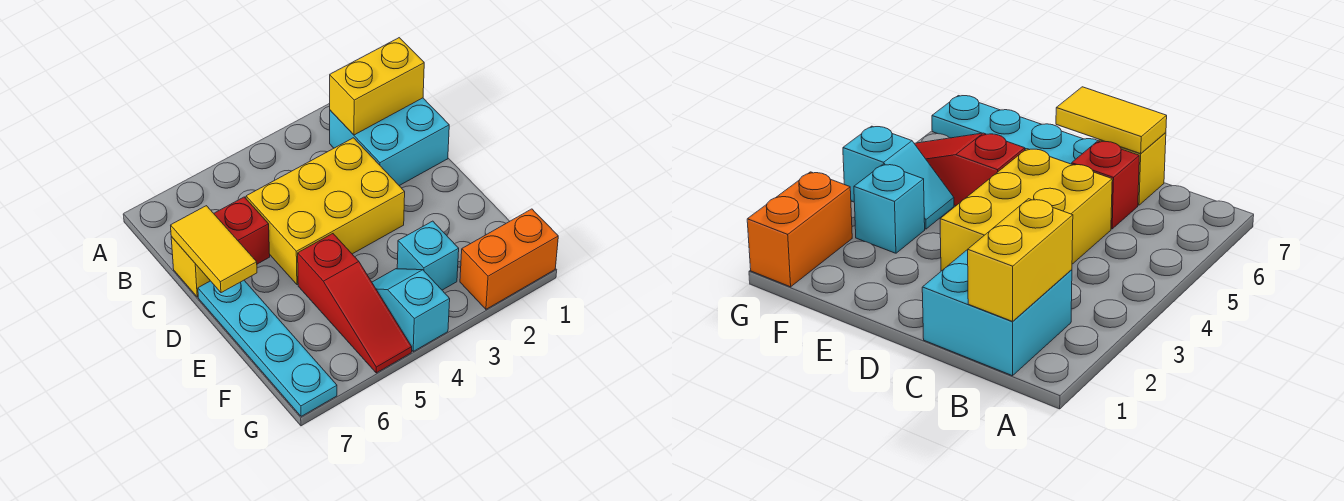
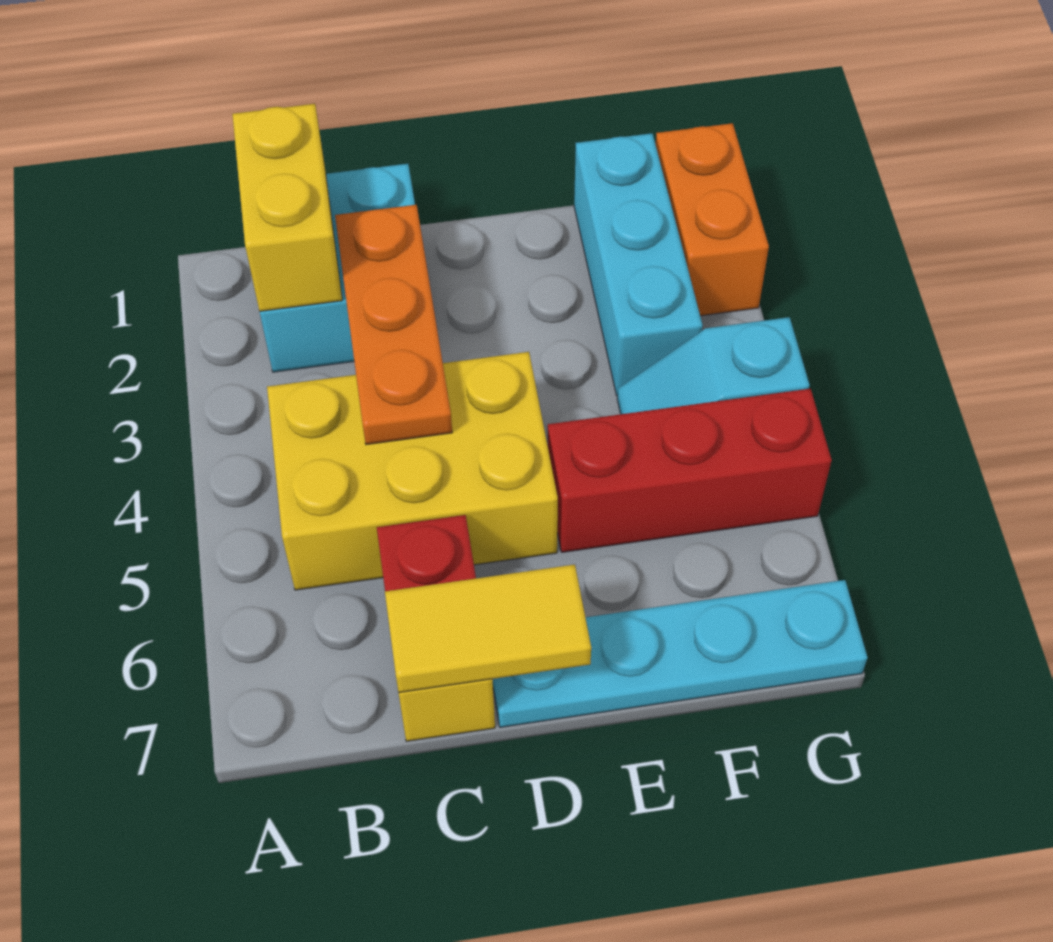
none -> orange 1x3 plate [335,205,452,445]
yellow 2x3 brick [246,138,405,285] -> yellow 2x3 brick turned to [267,352,558,590]
red 1x3 slope [298,234,412,373] -> red 1x3 brick [548,389,832,552]
cyan 1x1 brick [397,221,459,290] -> cyan 1x3 brick [574,133,703,395]

